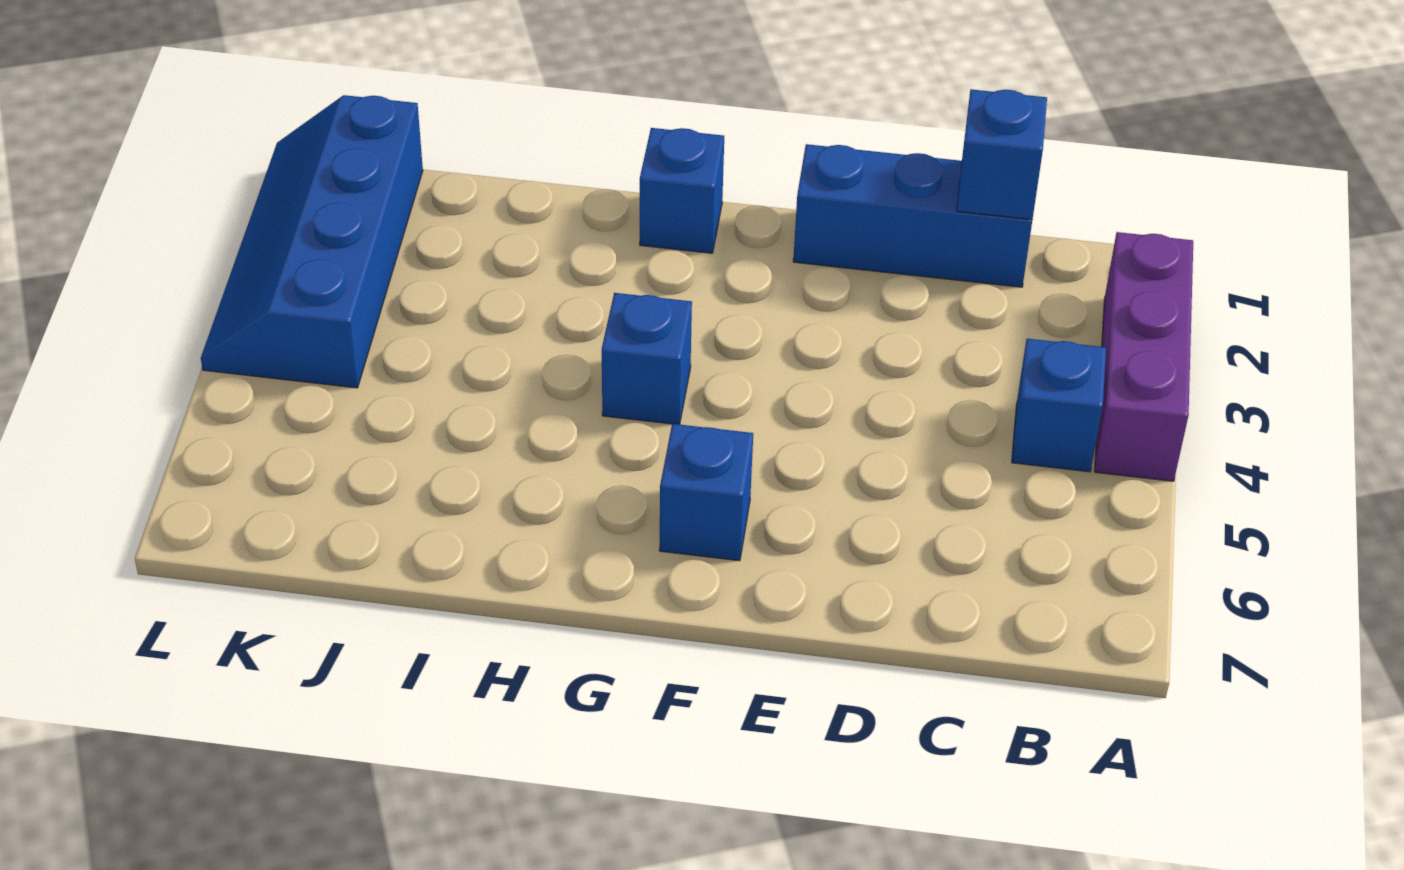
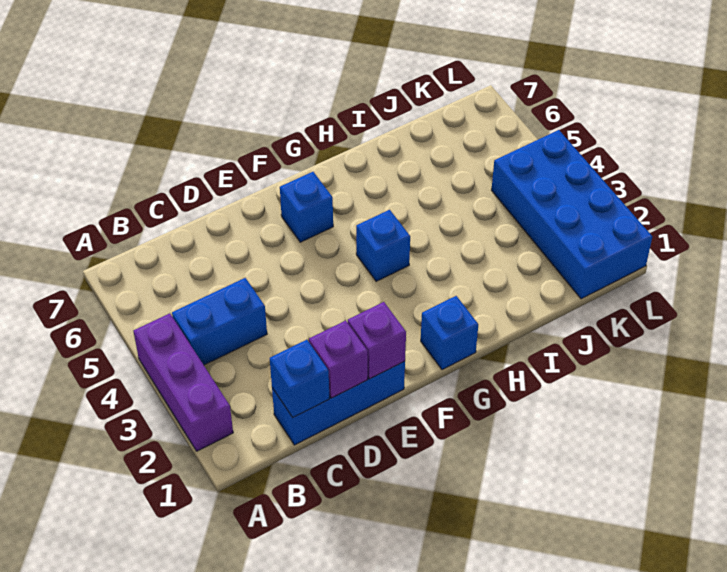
blue 1x1 brick [1012,339,1106,472] -> blue 1x2 brick [172,278,267,365]
none -> purple 1x1 brick [309,321,368,398]
none -> purple 1x1 brick [348,302,406,379]
blue 2x4 slope [201,95,423,388] -> blue 2x4 brick [492,130,652,299]

